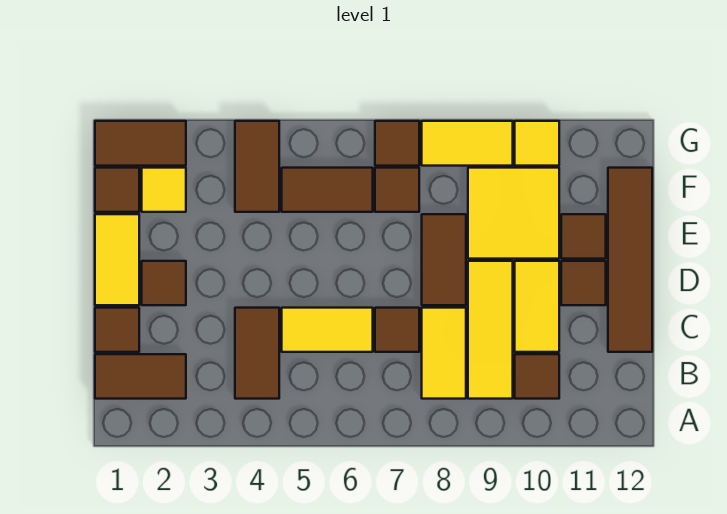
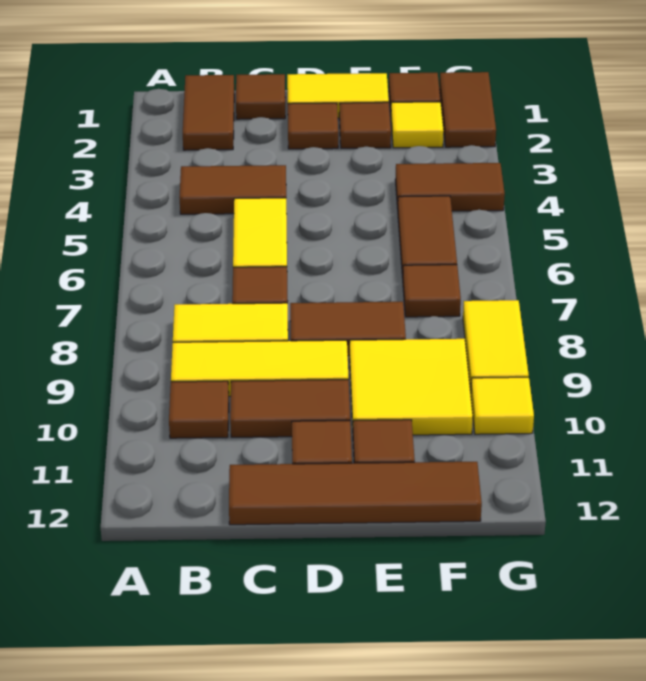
yellow 1x2 tile [515,261,559,352] -> brown 1x2 tile [230,380,350,437]
brown 1x1 tile [375,121,419,166] -> brown 1x1 tile moved to [339,102,391,148]

